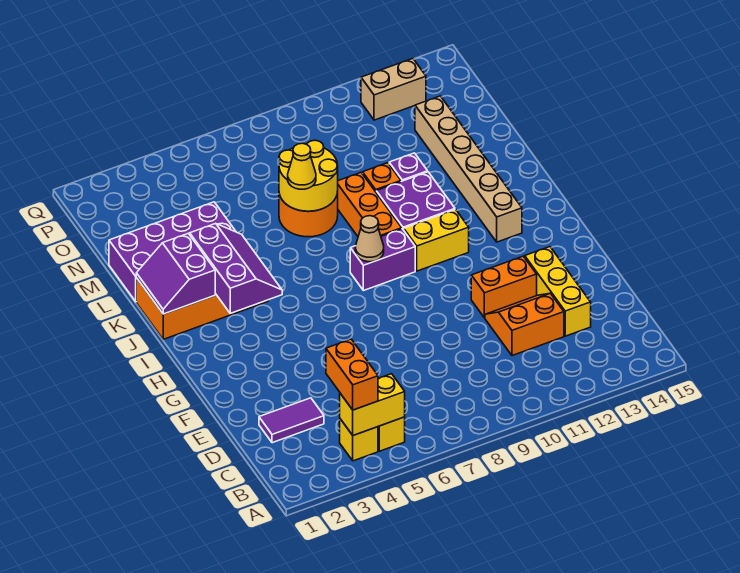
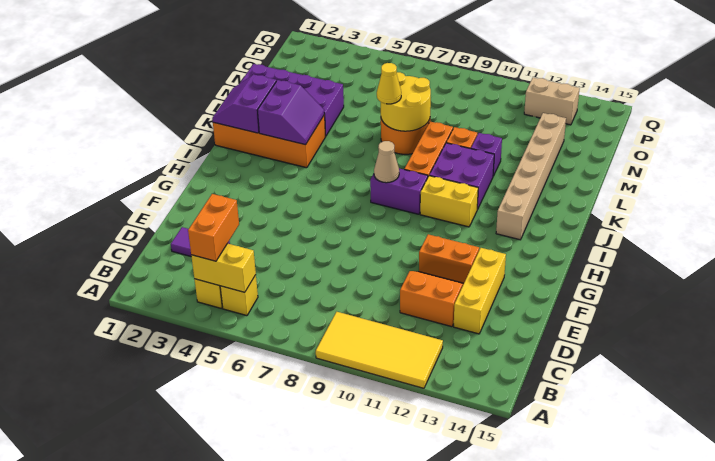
none -> yellow 2x4 tile [316,312,443,388]
purple 2x3 slope [190,223,282,313] -> purple 2x2 slope [257,80,325,145]

